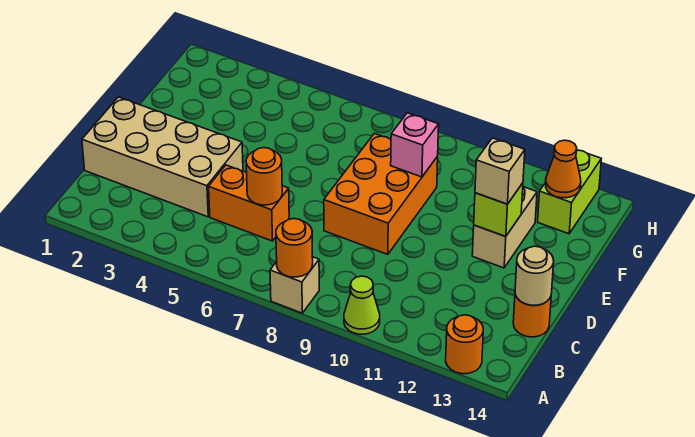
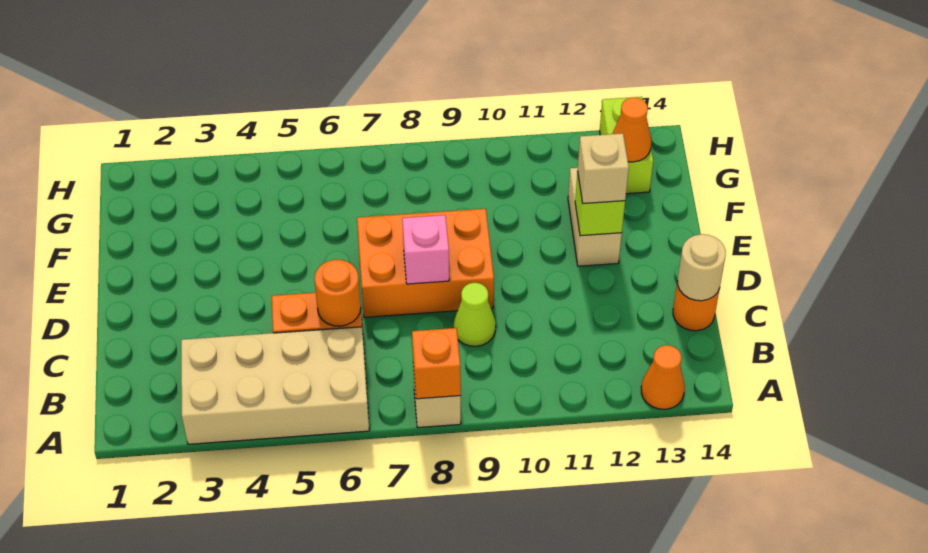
orange 1x1 round brick [276,219,313,277] -> orange 1x1 brick [412,328,461,399]
lime 1x1 cone [344,276,380,334] -> lime 1x1 cone moved to [454,283,496,346]
orange 1x1 round brick [446,315,483,374] -> orange 1x1 cone [641,345,685,409]
tan 2x4 brick [82,97,243,217] -> tan 2x4 brick moved to [181,327,369,444]
orange 2x3 brick [324,133,438,254] -> orange 2x3 brick turned to [357,209,494,317]
pink 1x1 brick [391,113,439,177] -> pink 1x1 brick moved to [402,215,449,284]

